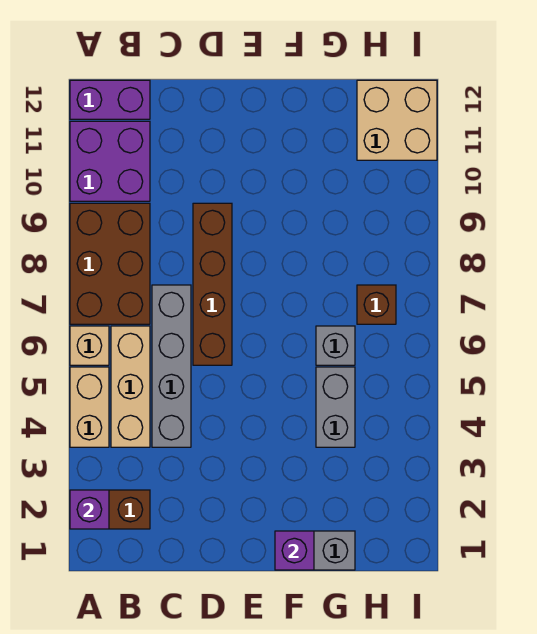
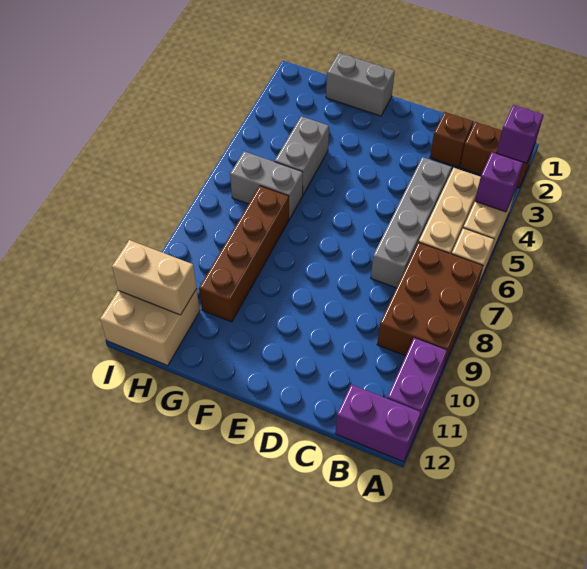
purple 2x2 brick [70,121,150,201] -> purple 1x2 brick [387,338,447,429]
brown 1x4 brick [193,203,232,365] -> brown 1x4 brick moved to [199,186,289,322]
purple 1x1 brick [275,531,314,570] -> purple 1x1 brick moved to [475,152,523,212]
grey 1x1 brick [316,326,355,365] -> grey 1x2 brick [230,151,303,219]
brown 1x1 brick [357,285,396,324] -> brown 1x1 brick moved to [430,112,473,167]
none -> tan 1x2 brick [112,240,197,315]

